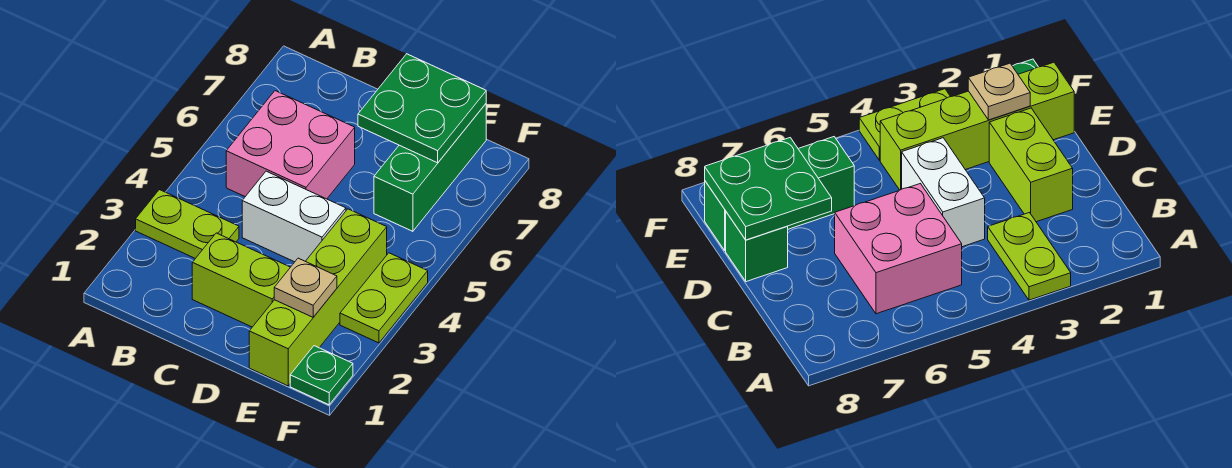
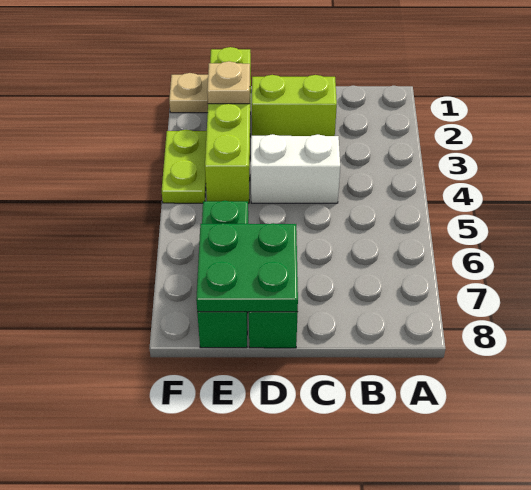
lime 1x2 plate [136,190,239,259] -> none
pink 2x2 brick [226,91,355,199] -> none
green 1x1 plate [290,346,353,405] -> tan 1x1 plate [169,73,208,113]

